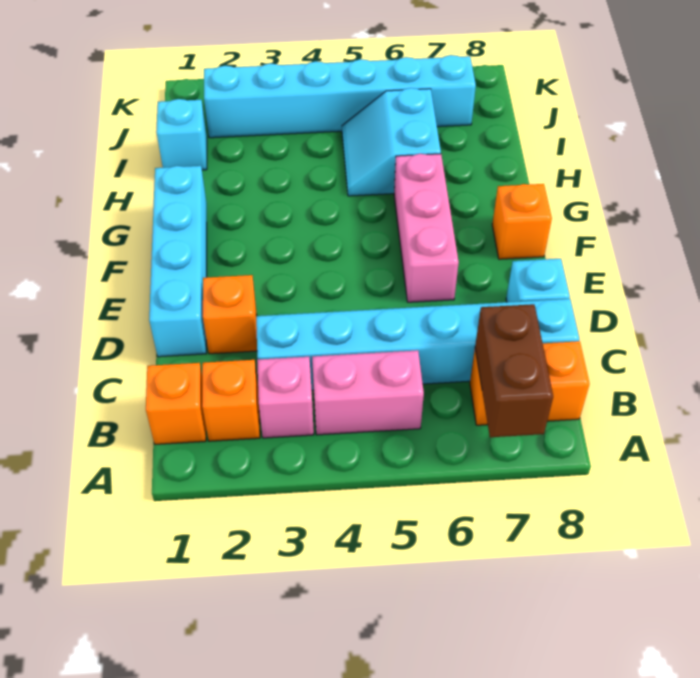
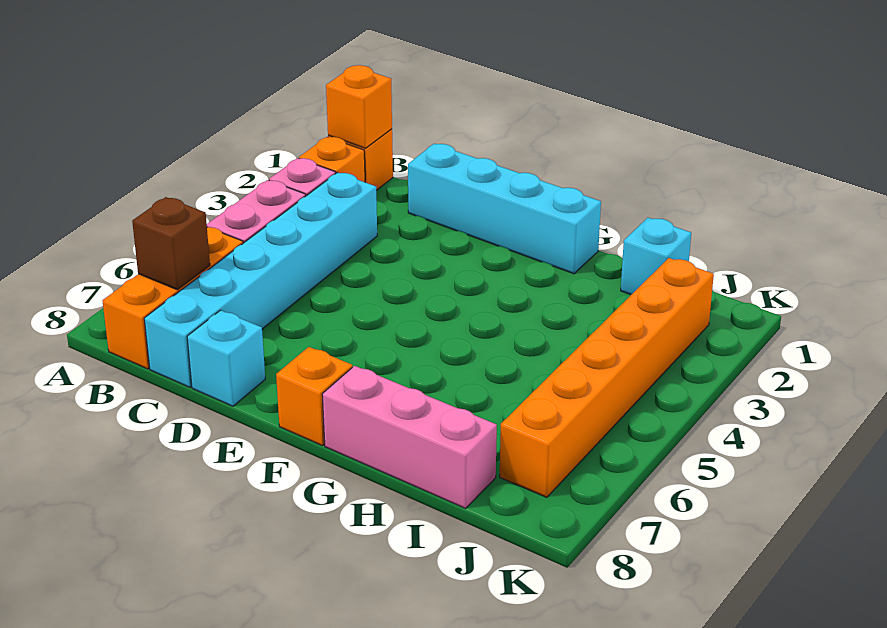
brown 1x2 brick [475,304,553,437] -> brown 1x1 brick [132,197,210,290]
orange 1x2 brick [470,341,590,425] -> orange 1x3 brick [102,227,243,369]
orange 1x1 brick [203,275,257,354] -> orange 1x1 brick moved to [326,65,392,148]
pink 1x3 brick [394,154,459,302] -> pink 1x3 brick moved to [322,366,497,508]
cyan 2x2 slope [342,88,441,196] -> none
cyan 1x6 brick [204,55,476,138] -> orange 1x6 brick [500,258,714,497]

